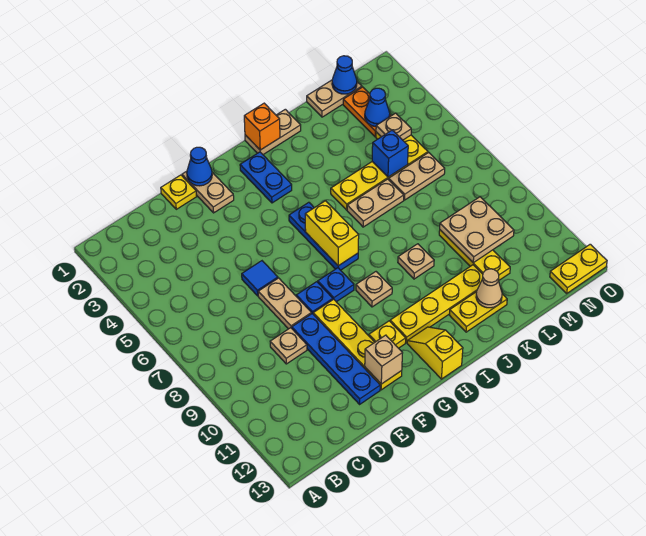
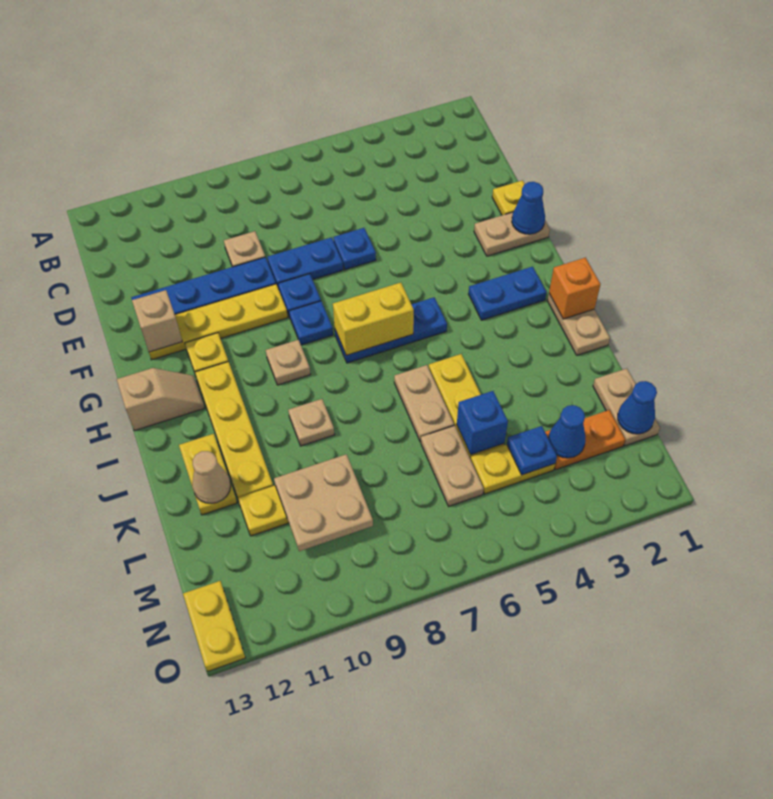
blue 1x1 tile [242,261,278,296] -> blue 1x1 plate [333,228,376,270]
tan 1x2 plate [258,278,311,329] -> blue 1x2 plate [267,237,343,289]
yellow 1x2 slope [407,327,463,379] -> tan 1x2 slope [117,368,205,431]
tan 1x1 plate [376,113,411,140] -> blue 1x1 plate [507,426,557,475]

